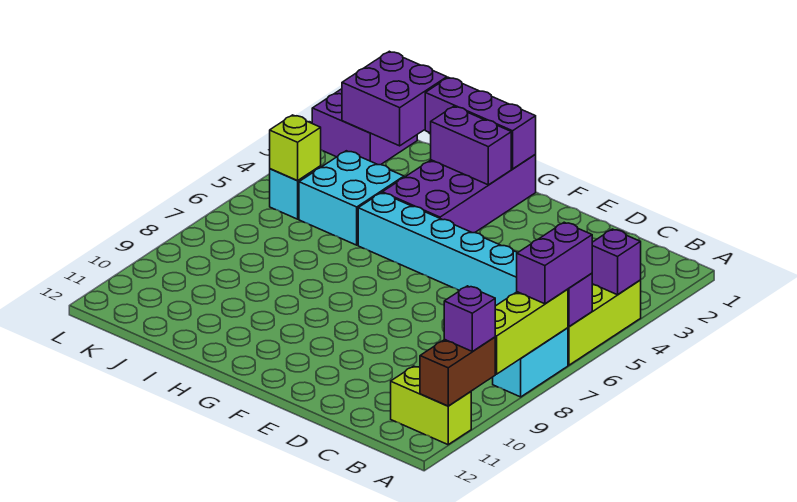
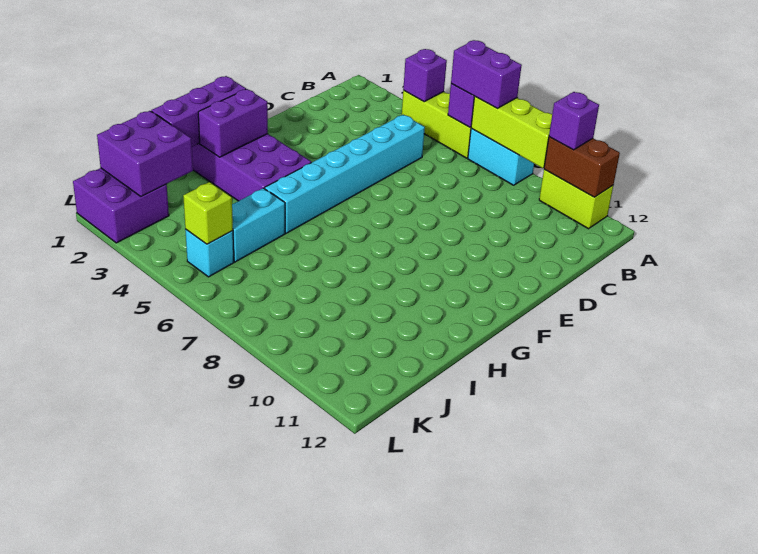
lime 1x2 brick [391,366,471,445] -> lime 1x2 brick turned to [539,169,613,229]
cyan 2x2 brick [299,151,404,245] -> cyan 1x2 brick [232,188,285,262]

